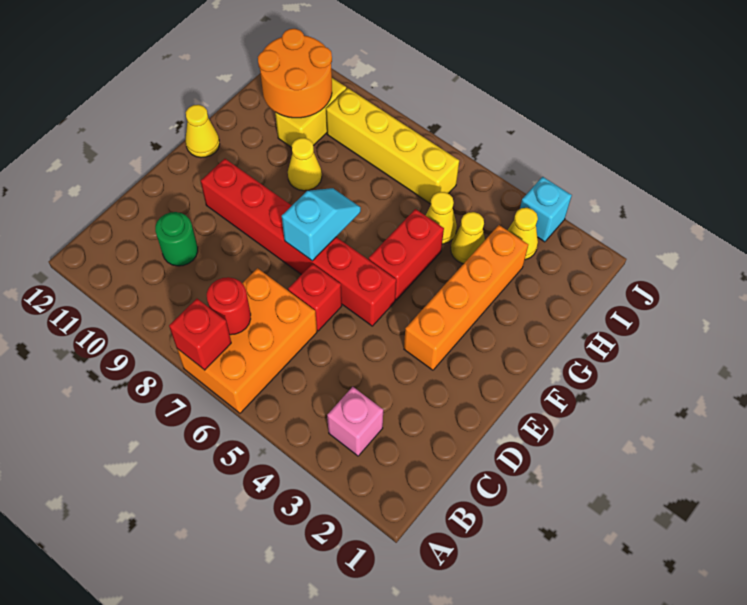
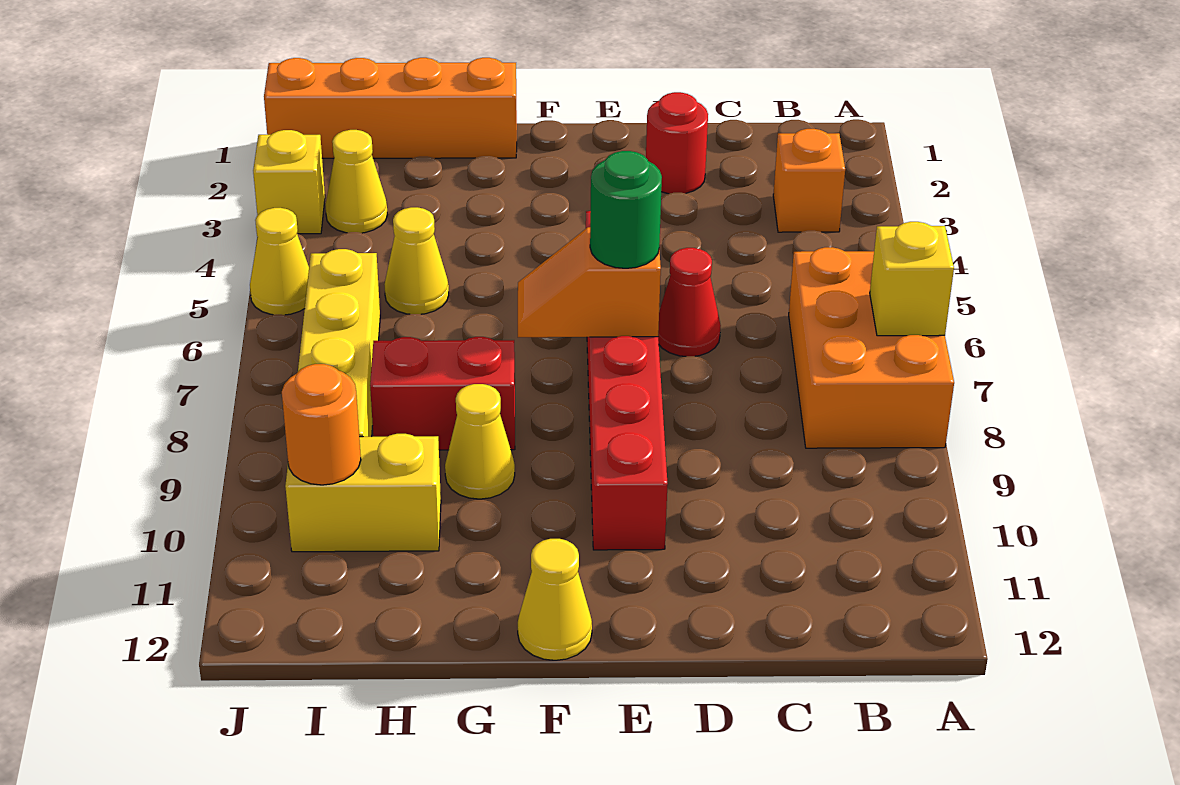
orange 2x3 brick [177,268,317,413] -> orange 2x3 brick turned to [789,247,954,448]
red 1x1 brick [169,299,231,370] -> yellow 1x1 brick [870,222,954,336]
pink 1x1 brick [327,387,383,456] -> orange 1x1 brick [773,129,845,232]
red 1x1 round brick [207,277,251,335] -> red 1x1 round brick moved to [646,92,708,194]
green 1x1 round brick [155,212,198,266] -> green 1x1 round brick moved to [590,151,662,268]
red 1x1 brick [288,264,342,331] -> red 1x1 cone [658,248,721,356]
orange 1x4 brick [404,225,528,370] -> orange 1x4 brick moved to [264,58,517,158]
cyan 1x2 slope [282,188,361,261] -> orange 1x2 slope [518,227,661,337]
red 1x2 brick [369,209,444,300] -> red 1x2 brick moved to [370,337,515,450]
yellow 1x1 cone [451,212,485,264] -> yellow 1x1 cone moved to [250,208,309,315]
orange 2x2 round brick [258,29,332,118] -> orange 1x1 round brick [282,364,361,485]
cyan 1x1 brick [520,177,572,242] -> yellow 1x1 brick [253,130,325,234]

